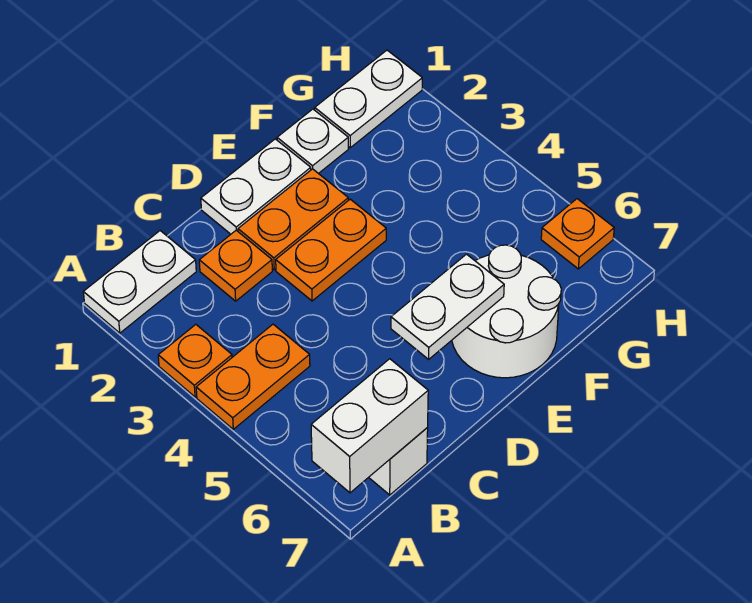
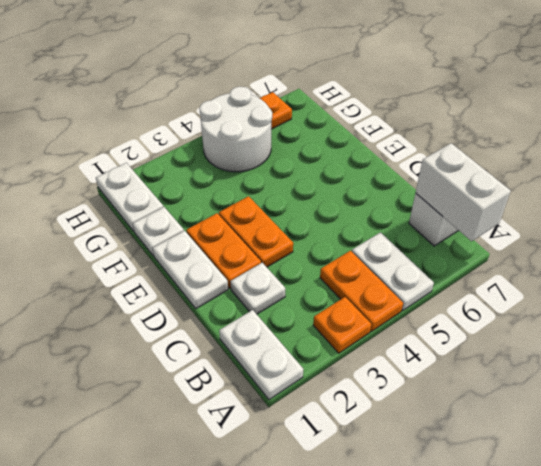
orange 1x1 plate [199,230,272,301] -> white 1x1 plate [230,263,285,314]
white 1x2 plate [391,254,504,359] -> white 1x2 plate moved to [352,232,434,311]
white 2x2 round brick [452,245,561,378] -> white 2x2 round brick moved to [199,87,272,172]

